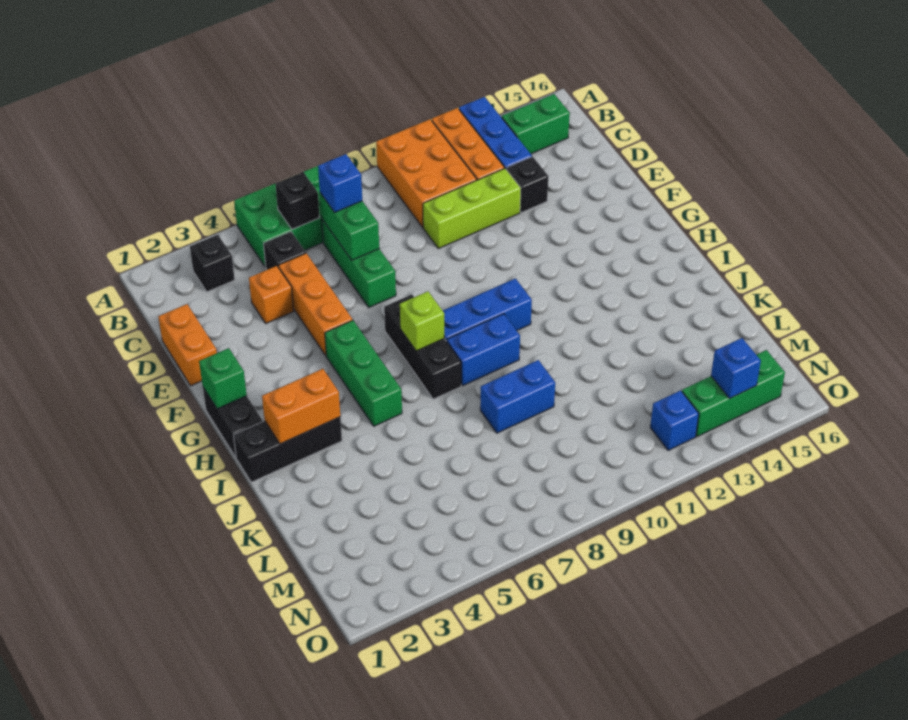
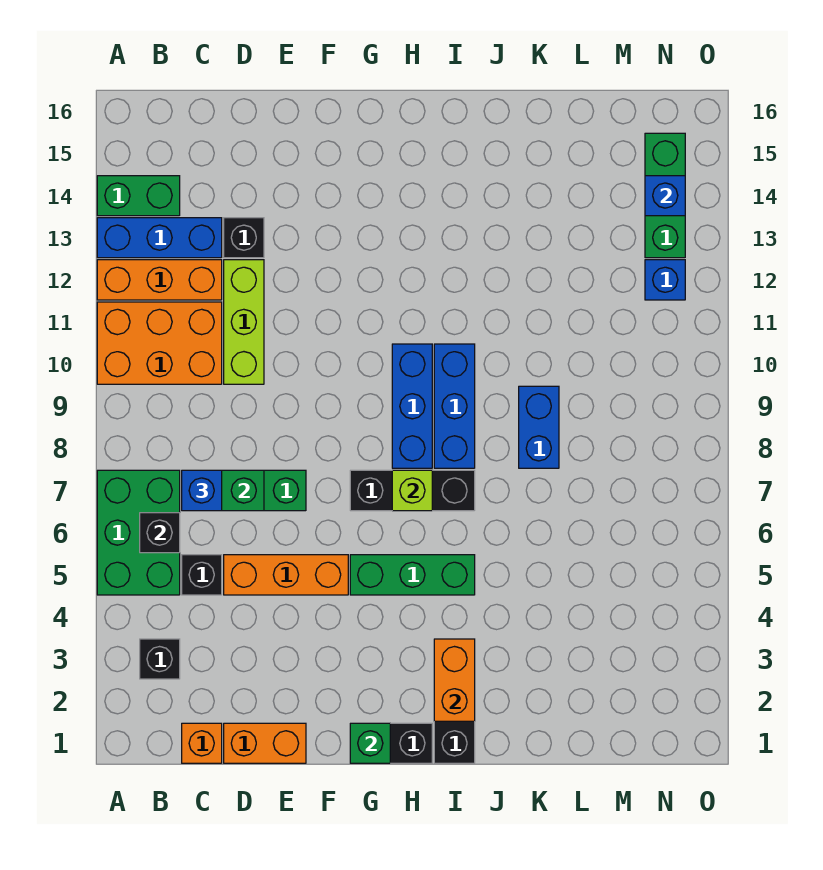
green 1x2 brick [502,94,570,154] -> green 1x2 brick turned to [97,176,180,216]
orange 1x1 brick [249,266,294,323] -> orange 1x1 brick moved to [182,723,222,763]
blue 1x2 brick [447,314,520,386] -> blue 1x3 brick [434,344,475,468]

